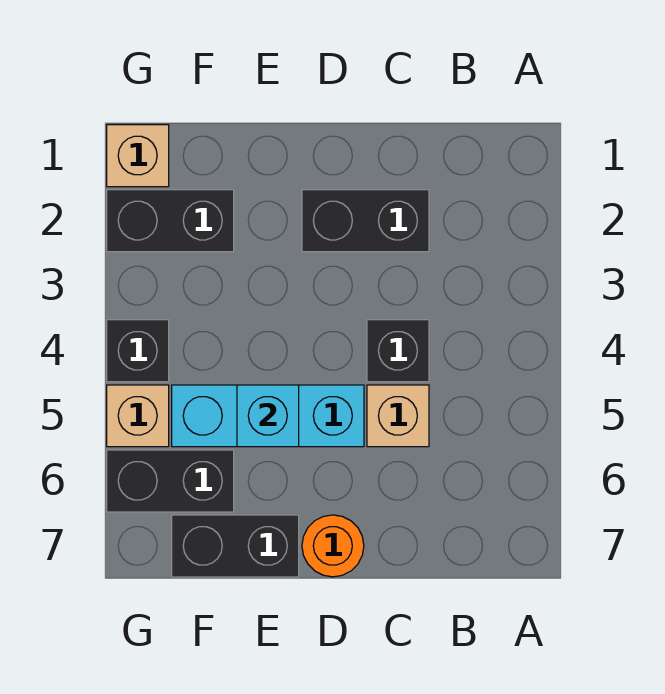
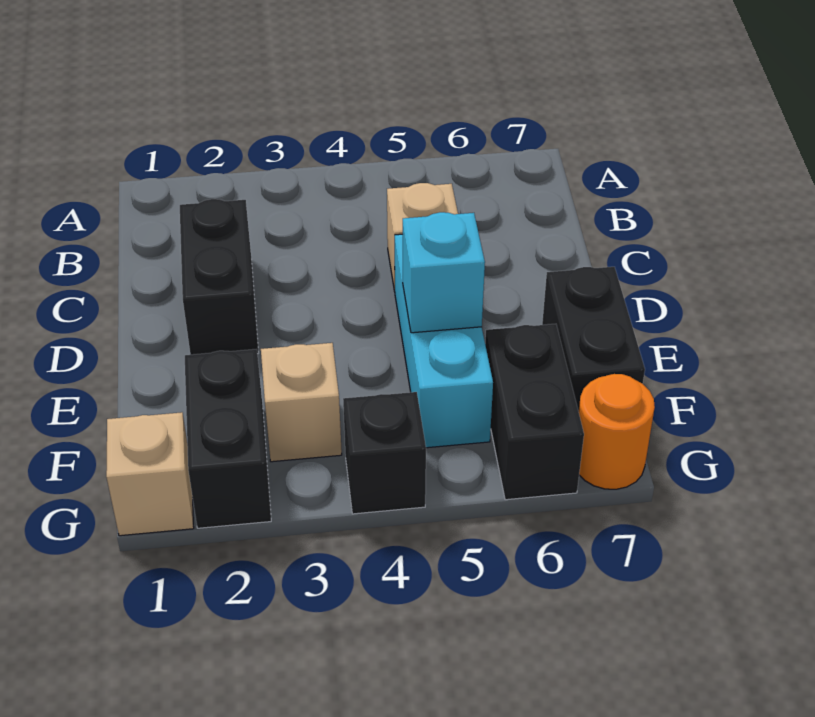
black 1x1 brick [367,320,429,382] -> none
orange 1x1 round brick [302,515,364,577] -> orange 1x1 round brick moved to [579,374,655,489]
tan 1x1 brick [107,385,169,447] -> tan 1x1 brick moved to [261,343,342,462]

